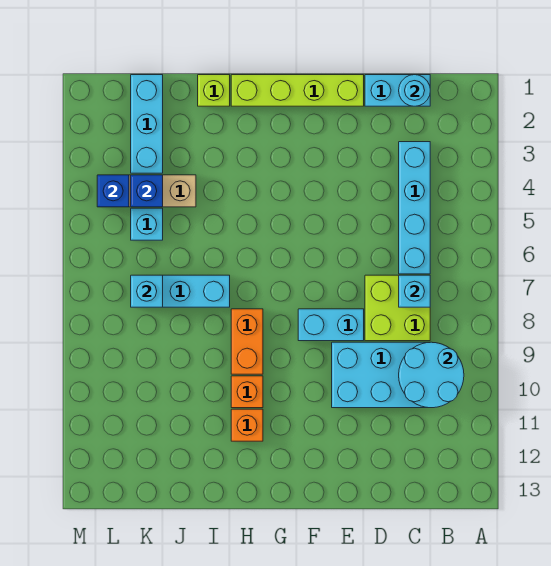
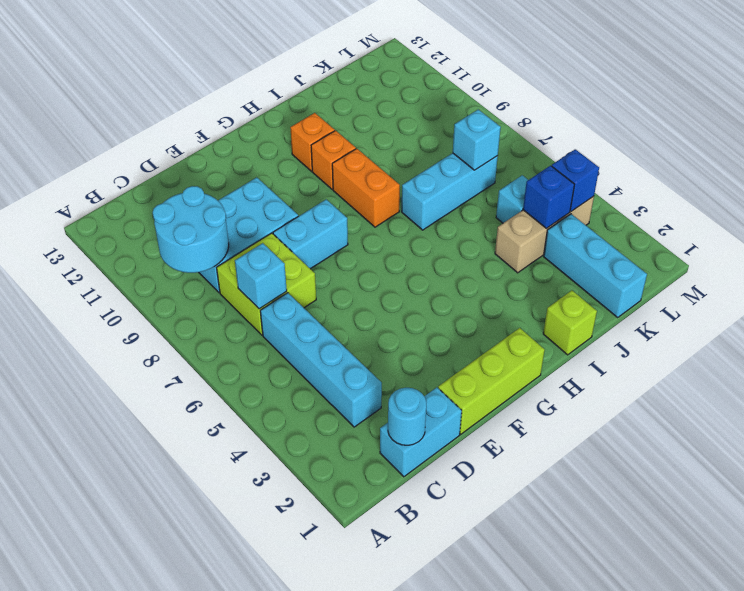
lime 1x4 brick [231,75,364,106] -> lime 1x3 brick [438,328,545,434]

